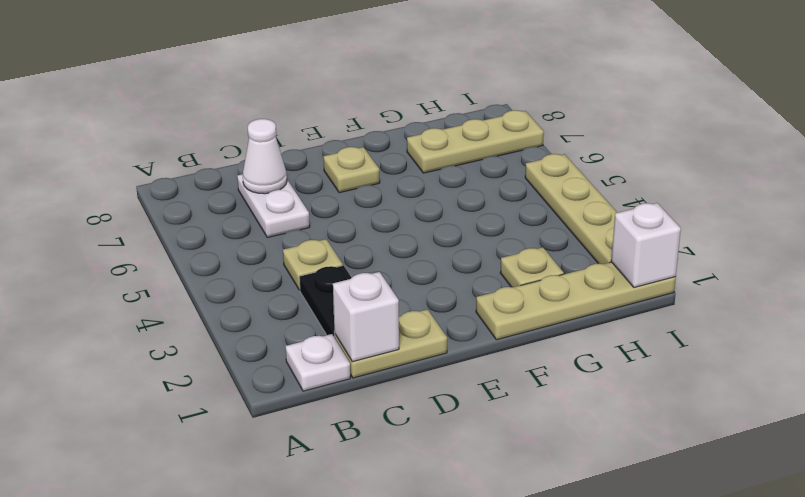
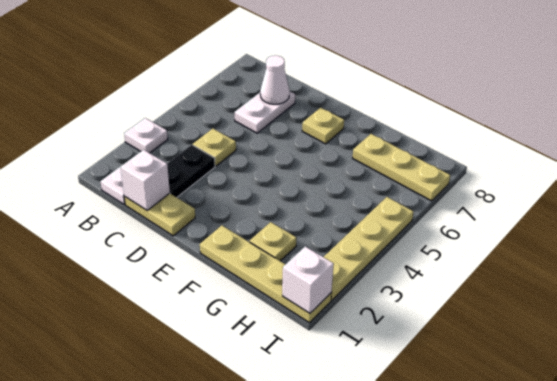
none -> white 1x1 plate [124,118,168,153]

